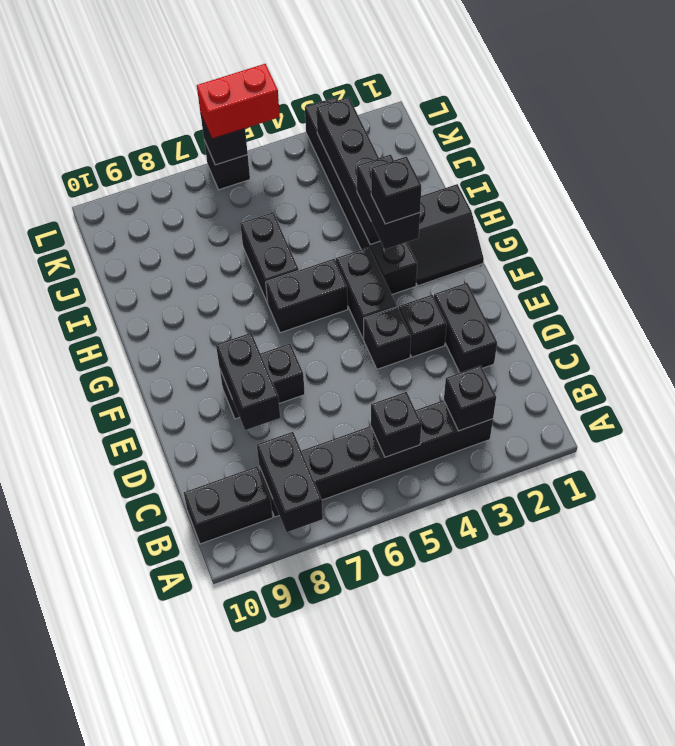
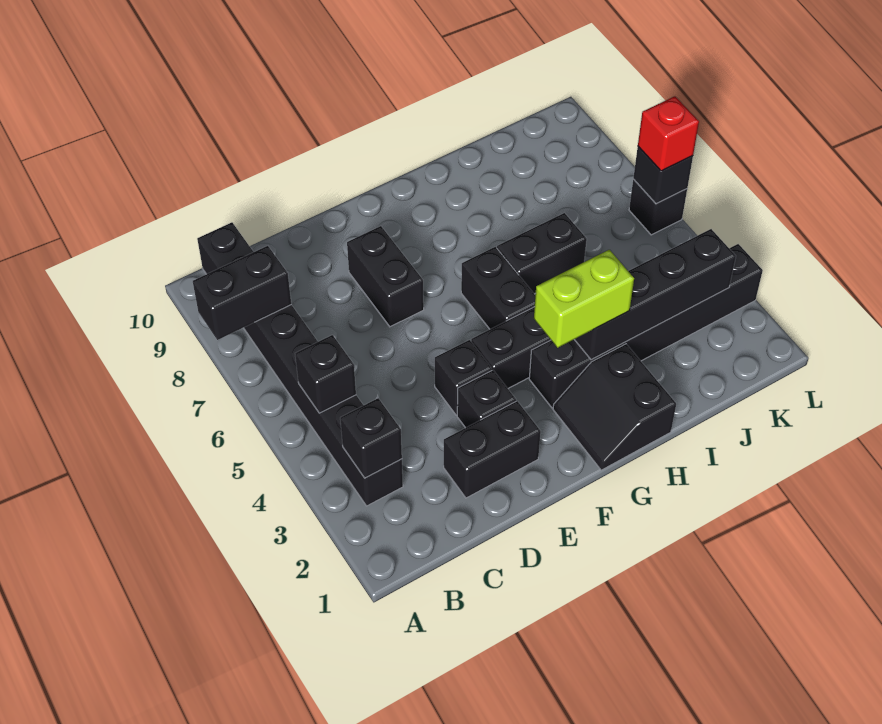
black 1x2 brick [216,333,280,430] -> none
black 1x2 brick [357,154,420,249] -> lime 1x2 brick [534,250,634,348]
black 1x1 brick [371,156,421,224] -> none
red 1x2 brick [197,64,280,139] -> red 1x1 brick [638,96,699,171]

